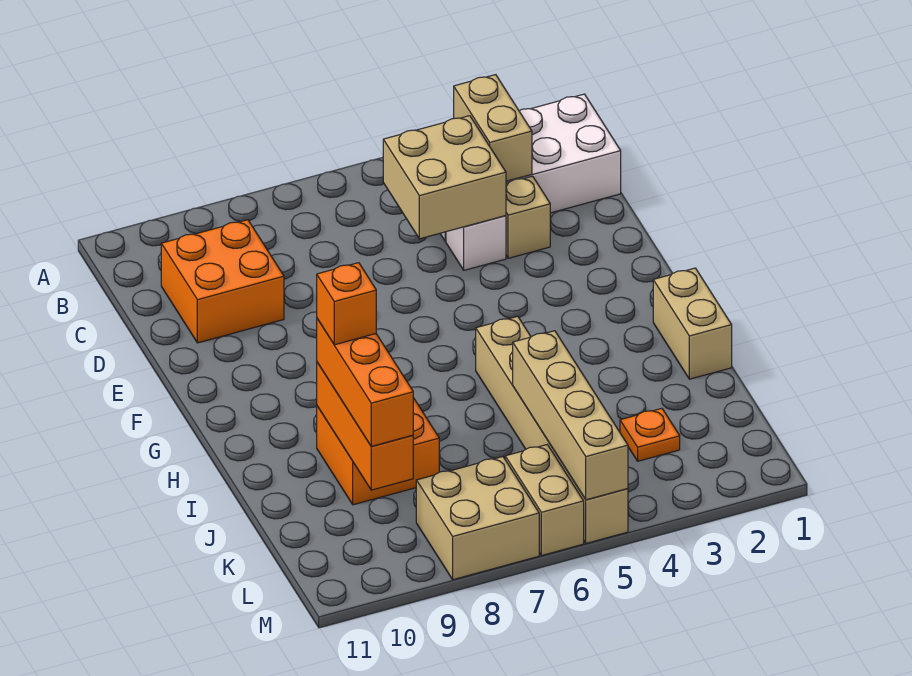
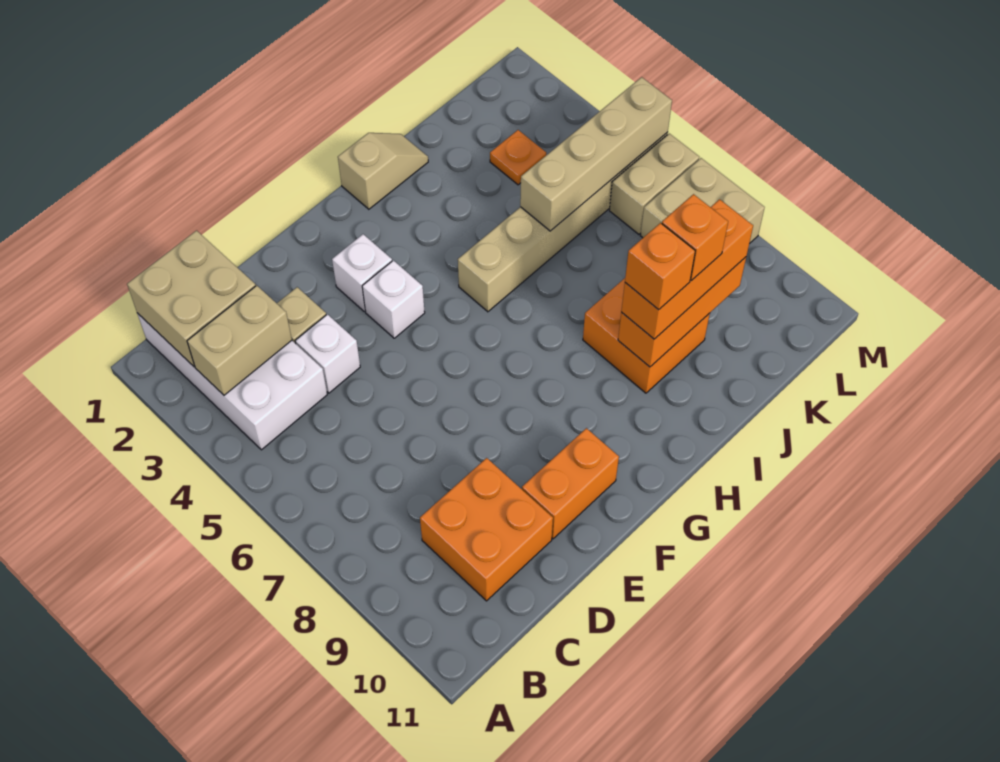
tan 2x2 brick [383,116,506,239] -> tan 2x2 brick moved to [127,231,256,367]
none -> orange 1x2 brick [522,428,619,539]
none -> white 1x1 brick [332,234,392,312]
none -> white 1x1 brick [362,260,425,338]
tan 1x2 brick [653,268,732,379] -> tan 1x2 slope [338,133,428,209]
none -> orange 1x1 brick [662,194,728,280]

